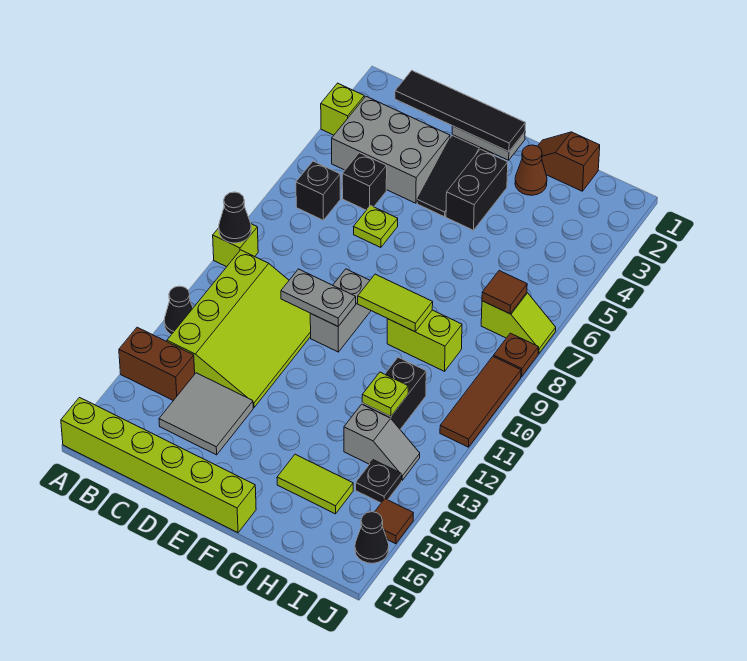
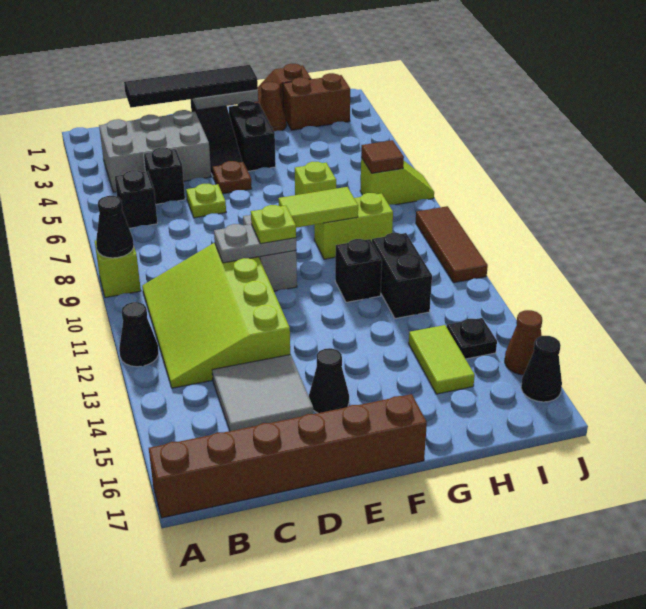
lime 1x1 brick [321,83,364,135] -> lime 1x1 brick moved to [295,162,336,195]
brown 1x2 brick [119,327,195,401] -> brown 1x2 brick moved to [283,73,350,130]
lime 1x6 brick [61,398,256,533] -> brown 1x6 brick [149,394,427,518]
lime 3x4 slope [167,250,311,407] -> lime 3x4 slope turned to [142,243,290,388]
none -> black 1x1 cone [309,348,349,413]
none -> black 1x1 brick [335,239,382,302]
lime 1x2 tile [277,454,353,514] -> lime 1x2 tile turned to [409,325,475,394]
lime 1x1 plate [362,372,408,417] -> lime 1x1 plate moved to [251,205,296,244]
grey 1x2 slope [344,404,420,480] -> none
brown 1x1 plate [494,333,538,377] -> brown 1x1 plate moved to [212,161,252,194]
brown 1x1 tile [375,499,413,544] -> brown 1x1 cone [505,310,542,375]

